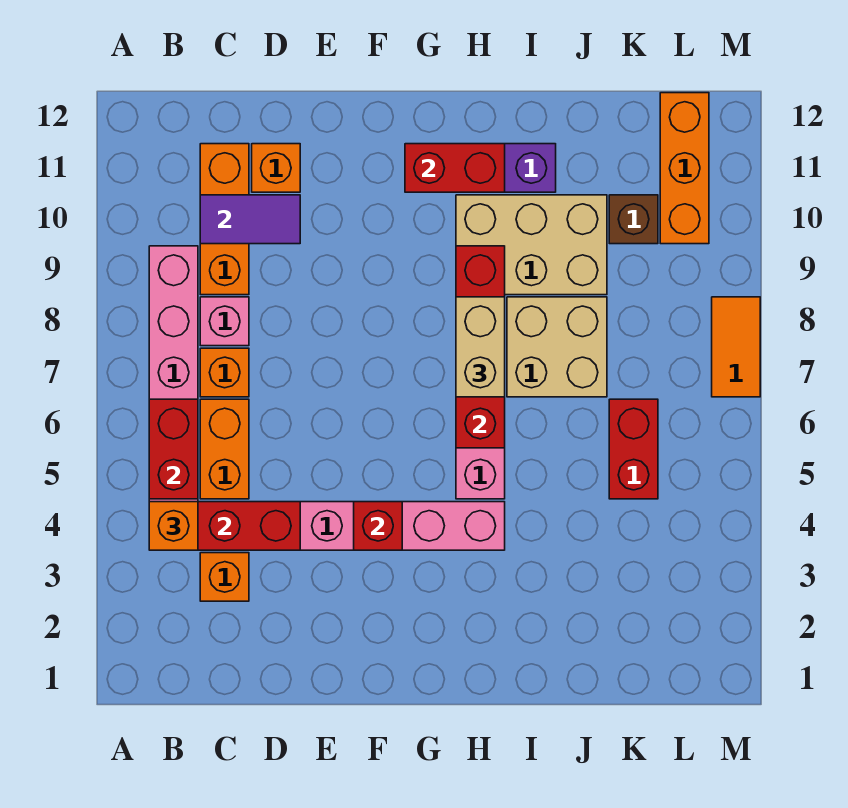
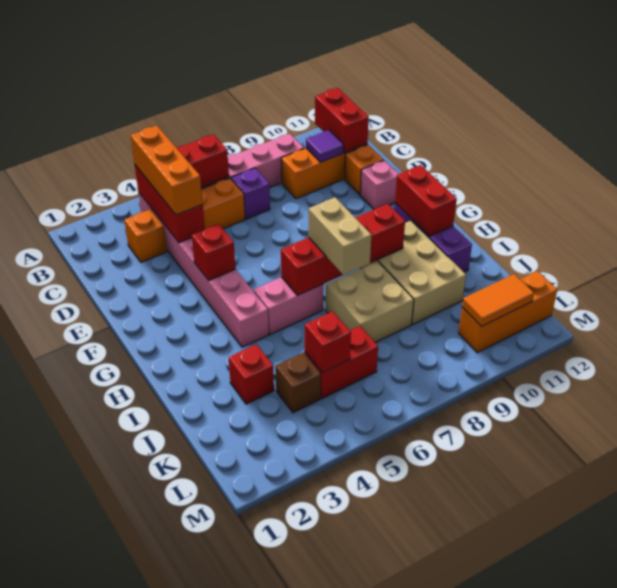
orange 1x1 brick [149,502,198,550] -> orange 1x3 brick [130,126,203,215]
none -> red 1x2 brick [315,88,369,153]
orange 1x1 brick [200,348,249,397] -> purple 1x1 brick [231,168,270,219]
pink 1x1 brick [200,297,249,346] -> pink 1x1 brick moved to [360,160,398,209]
purple 1x2 tile [200,195,300,244] -> purple 1x1 tile [306,130,344,162]
tan 1x2 brick [456,297,505,397] -> tan 1x2 brick turned to [309,197,371,275]
none -> red 1x1 brick [229,344,274,404]
none -> red 1x1 brick [305,311,351,373]
brown 1x1 brick [609,195,658,244] -> brown 1x1 brick moved to [275,353,321,413]
orange 1x2 tile [712,297,760,397] -> orange 1x2 tile moved to [462,274,534,327]

